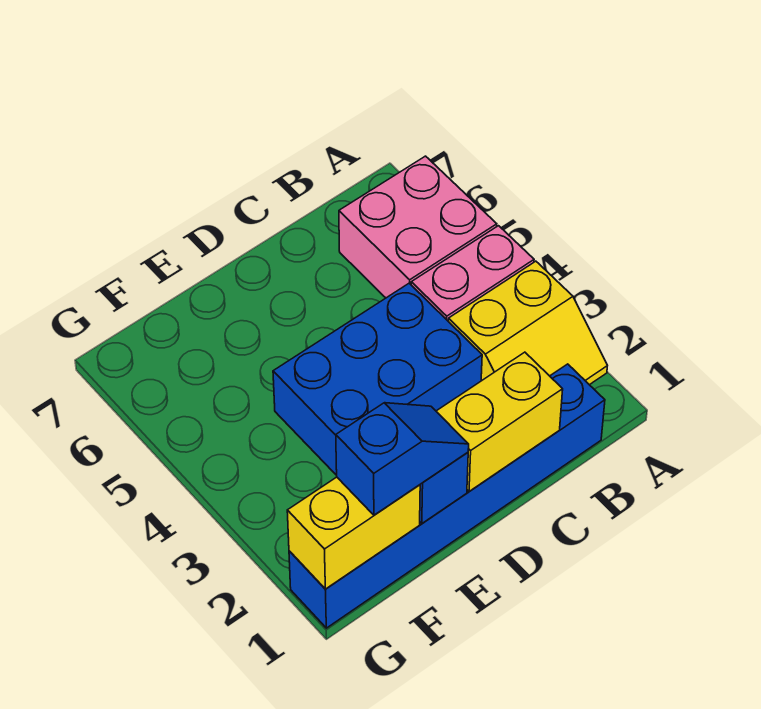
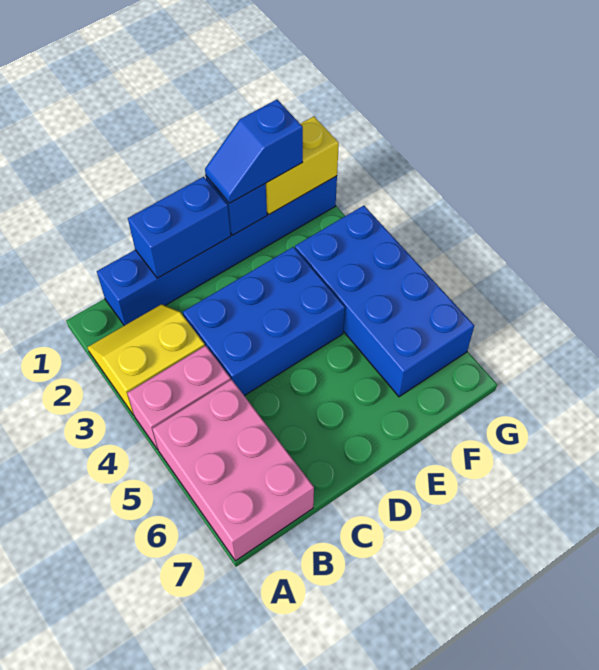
pink 2x2 brick [339,156,497,298] -> pink 2x3 brick [152,380,314,561]
yellow 1x2 brick [436,352,563,492] -> blue 1x2 brick [128,177,231,278]
none -> blue 2x4 brick [295,206,474,397]

